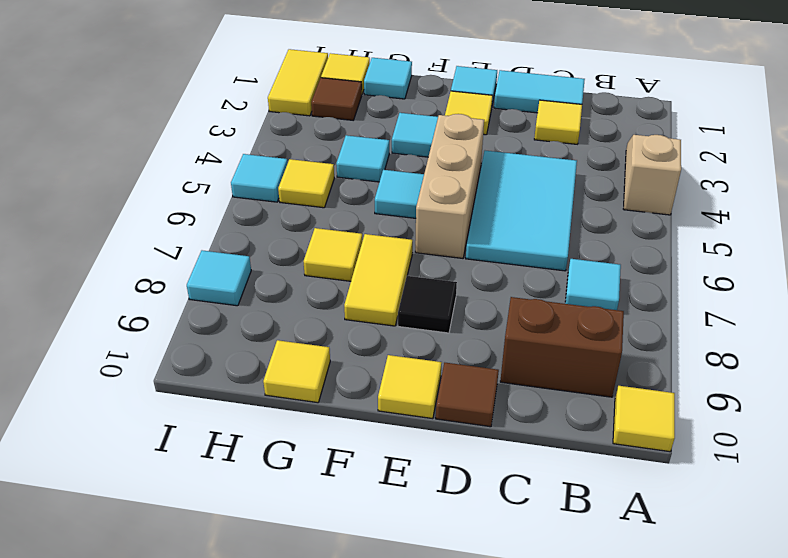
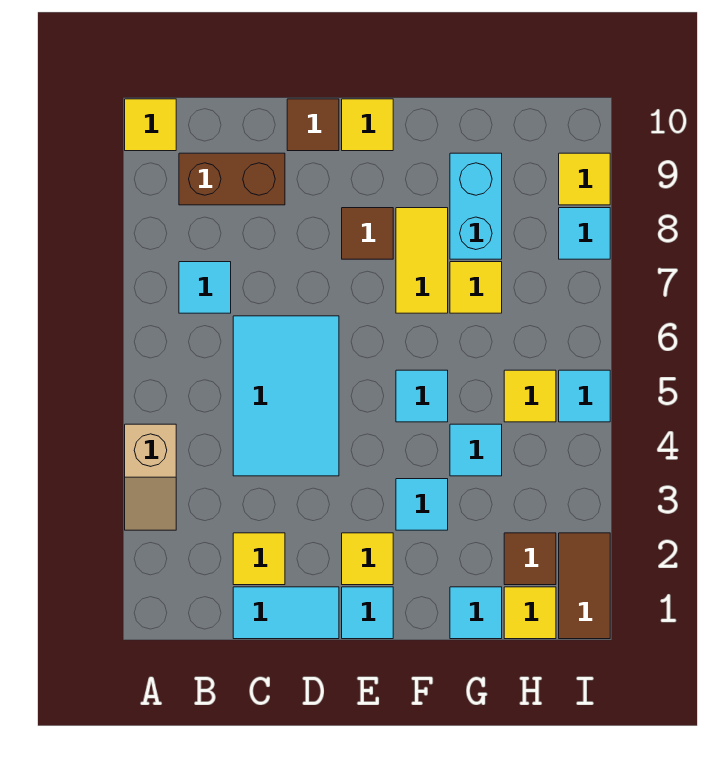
tan 1x3 brick [415,114,484,258] -> none
black 1x1 tile [398,276,457,333] -> brown 1x1 tile [342,208,393,259]
none -> cyan 1x2 brick [450,153,502,259]
yellow 1x1 tile [263,340,330,403] -> yellow 1x1 tile moved to [559,153,610,205]
yellow 1x2 tile [268,49,328,116] -> brown 1x2 tile [559,533,610,639]

